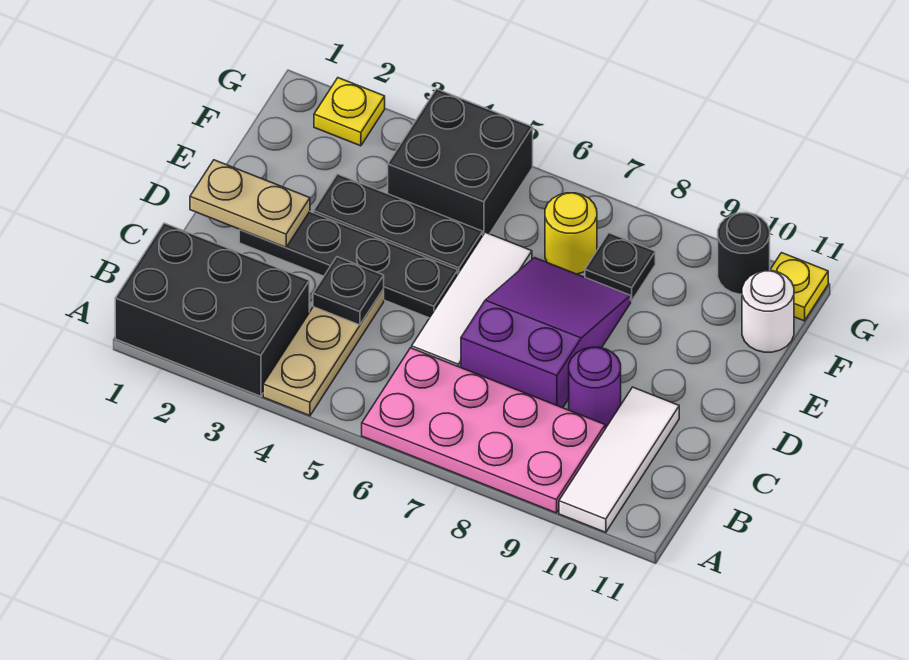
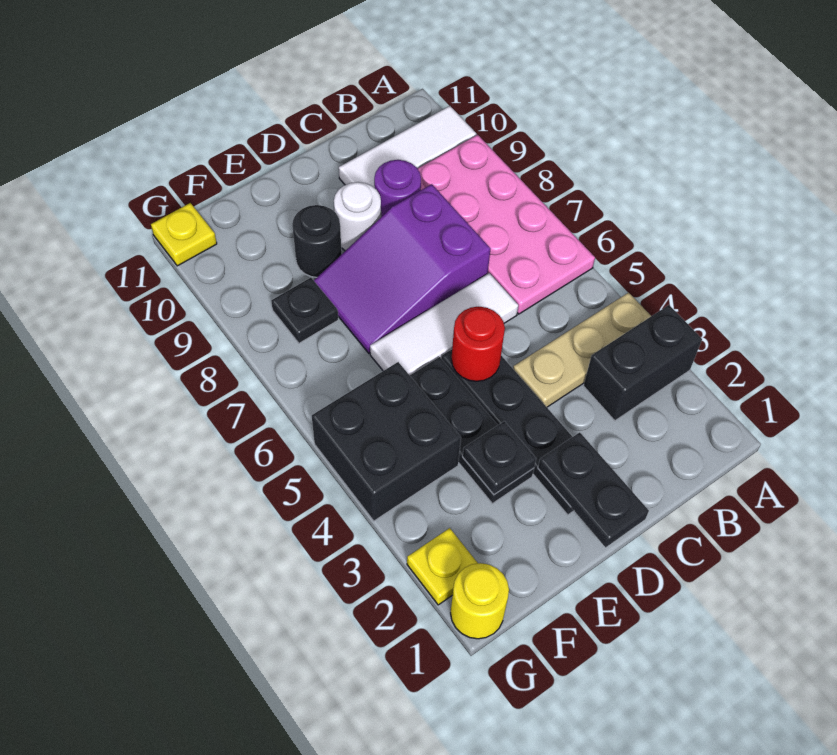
black 2x3 brick [115,223,309,396] -> black 1x2 brick [584,305,702,421]
black 1x1 plate [313,257,384,325] -> black 1x1 plate moved to [463,421,536,495]
tan 1x2 plate [190,160,310,248] -> black 1x2 plate [538,432,649,547]
none -> red 1x1 round brick [451,307,505,381]
yellow 1x1 round brick [545,193,597,274] -> yellow 1x1 round brick moved to [451,563,509,639]
white 1x1 round brick [742,271,794,352] -> white 1x1 round brick moved to [334,182,381,251]
black 1x1 round brick [718,213,770,294] -> black 1x1 round brick moved to [292,205,342,277]

